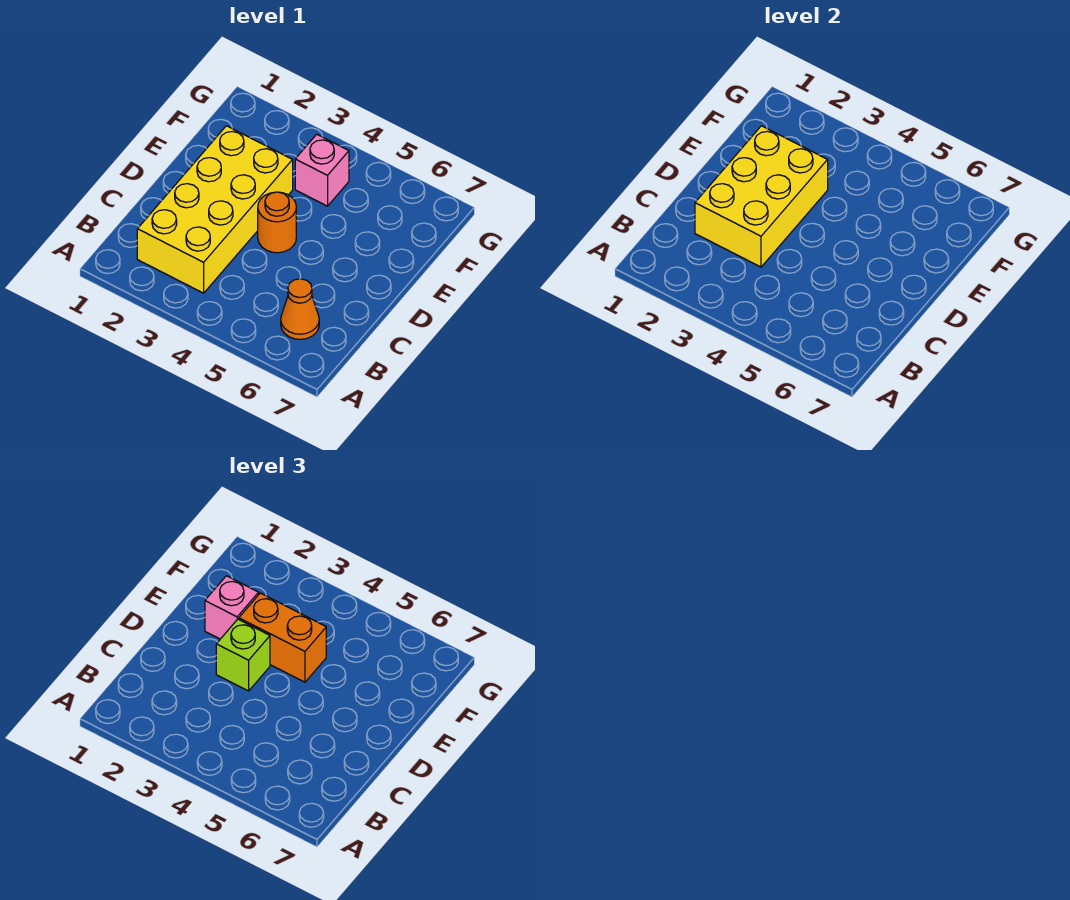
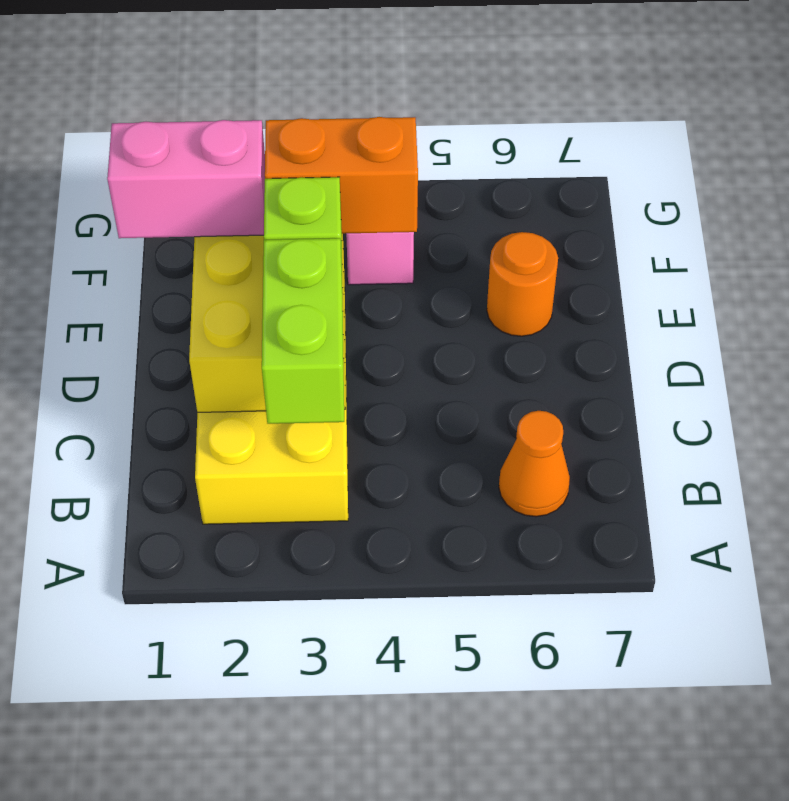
none -> lime 1x2 brick [262,238,344,424]
orange 1x1 round brick [258,192,296,253] -> orange 1x1 round brick moved to [487,232,558,336]
pink 1x1 brick [205,576,259,639] -> pink 1x2 brick [107,120,265,238]

